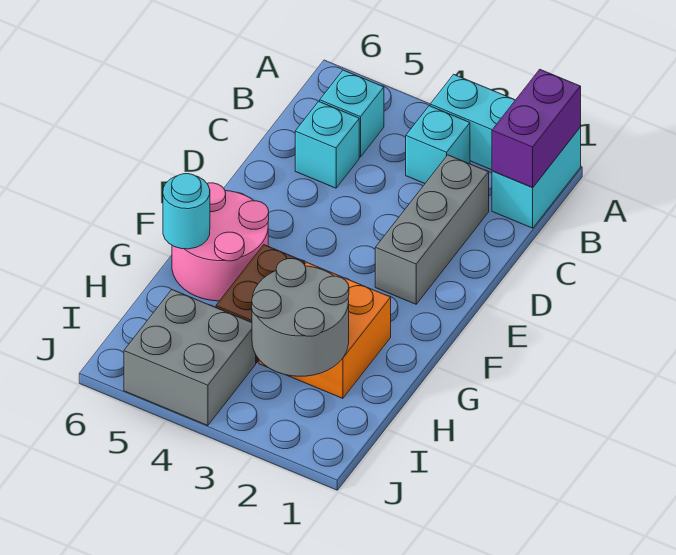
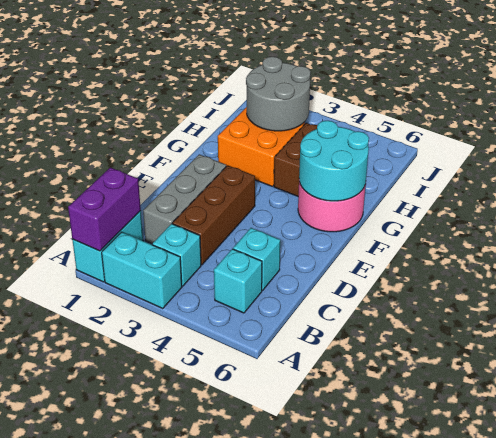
none -> brown 1x3 brick [173,165,255,265]
cyan 1x1 round brick [163,174,210,249] -> cyan 2x2 round brick [299,121,369,201]
grey 2x2 brick [124,290,256,426] -> none

